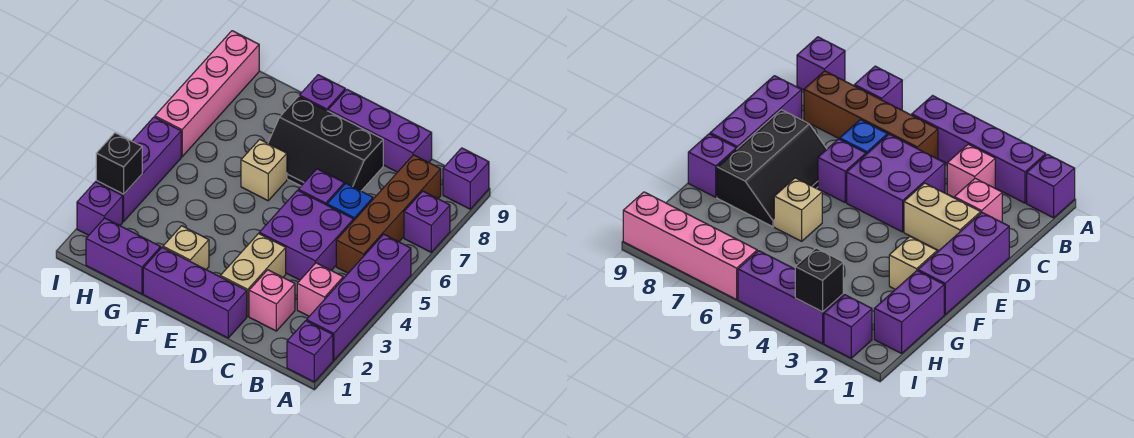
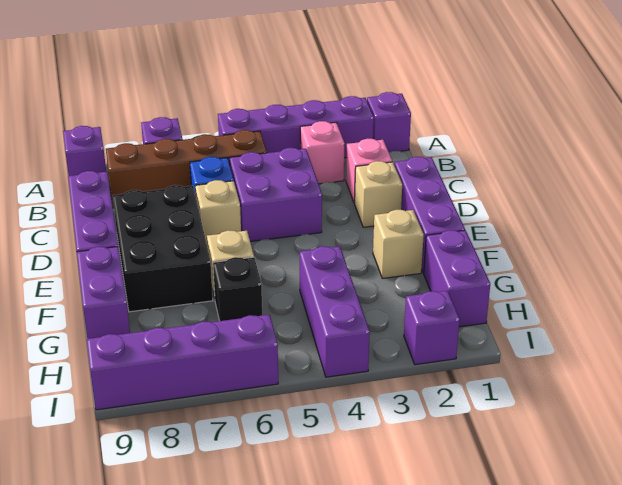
tan 1x2 brick [220,234,286,316] -> tan 1x1 brick [355,161,402,227]
purple 1x1 brick [298,169,344,205] -> tan 1x1 brick [195,180,241,244]
black 2x3 slope [268,96,383,191] -> black 2x3 brick [113,185,213,312]
purple 1x1 brick [299,75,345,111] -> purple 1x2 brick [77,247,130,339]
purple 1x3 brick [96,117,181,221] -> purple 1x3 brick turned to [300,246,370,377]
black 1x1 brick [96,133,142,194] -> black 1x1 brick moved to [213,257,262,321]
pink 1x4 brick [155,31,259,157] -> purple 1x4 brick [87,315,278,410]

